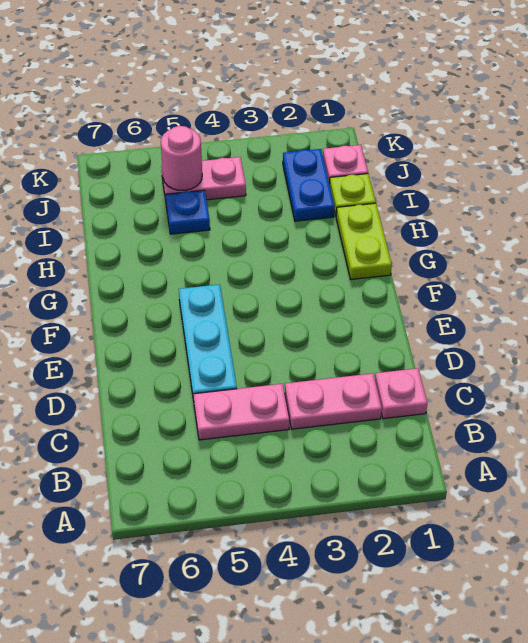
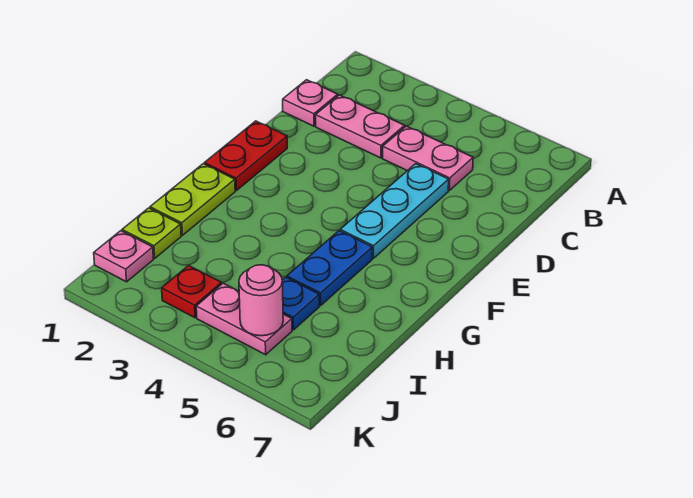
none -> red 1x2 plate [204,121,287,191]
blue 1x2 plate [283,149,335,221] -> blue 1x2 plate moved to [287,231,372,306]
none -> red 1x1 plate [162,266,221,318]

